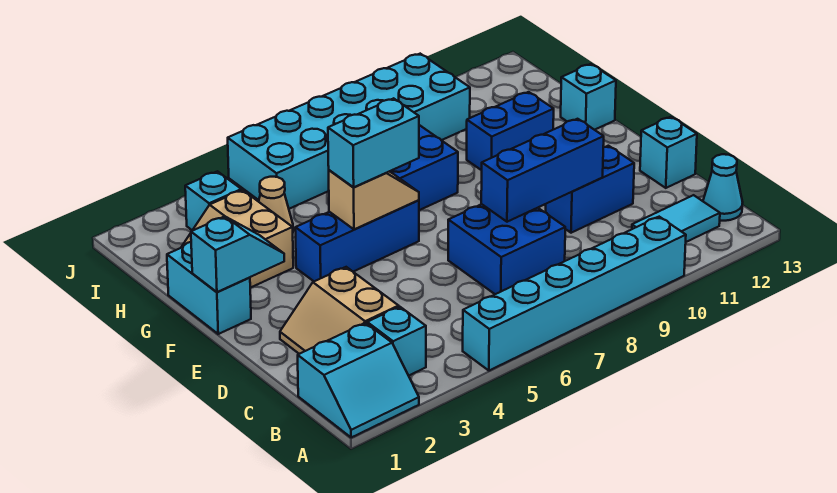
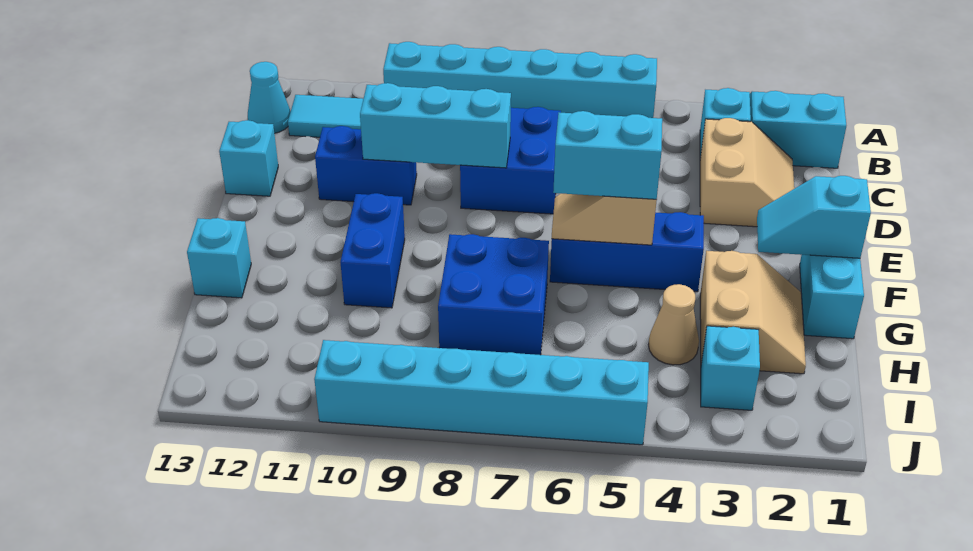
blue 1x3 brick [481,119,604,222] -> cyan 1x3 brick [360,83,511,168]
blue 1x2 brick [467,92,554,170] -> blue 1x2 brick turned to [340,193,405,308]
cyan 2x6 brick [228,54,470,209] -> cyan 1x6 brick [314,340,649,445]

